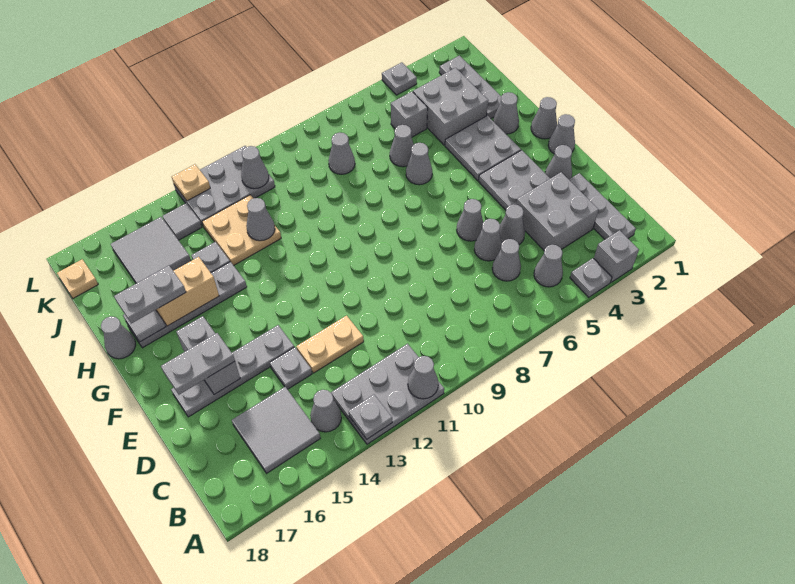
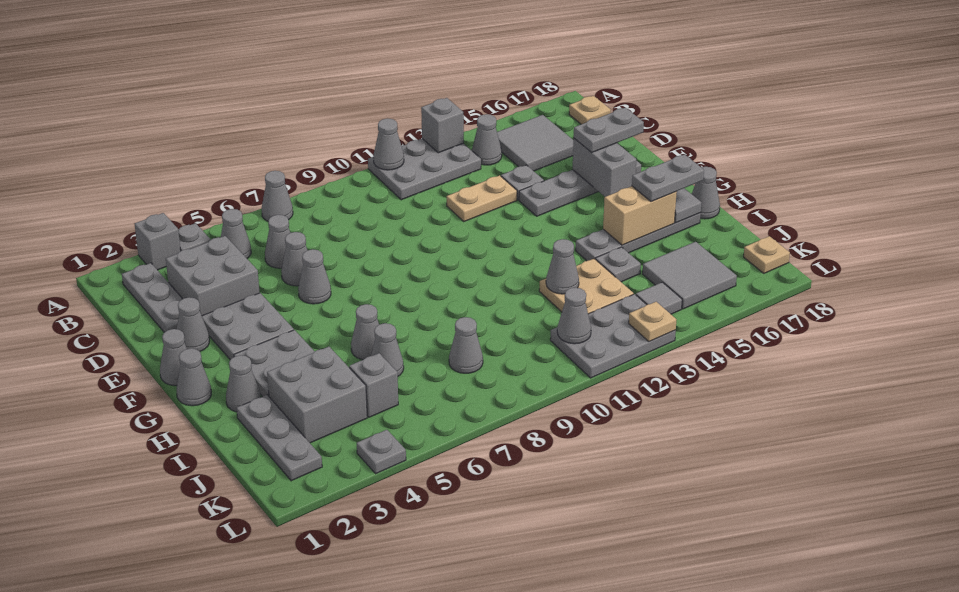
grey 1x1 plate [349,395,392,439] -> grey 1x1 brick [421,98,464,153]
none -> tan 1x1 plate [569,96,611,124]
grey 1x1 cone [499,204,525,244] -> grey 1x1 cone moved to [262,171,293,221]

